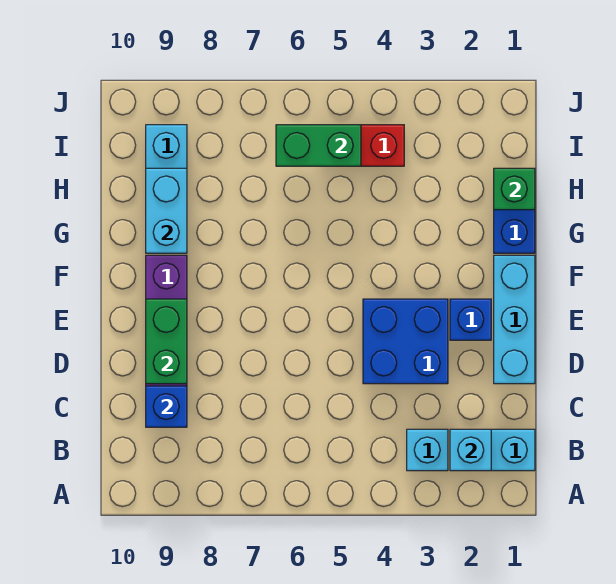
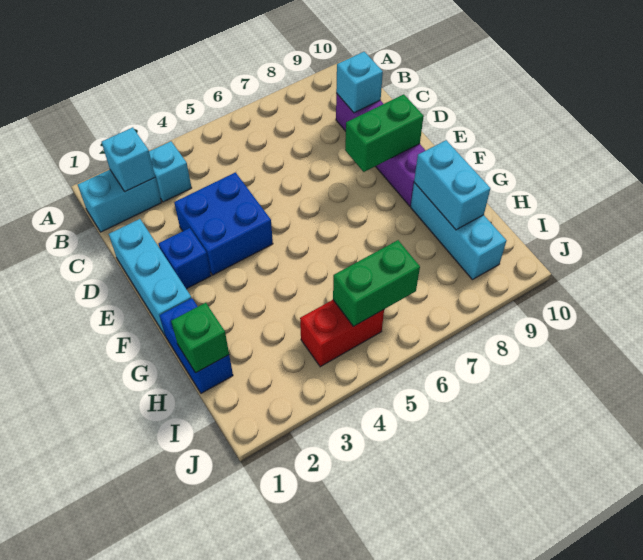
blue 1x1 brick [146,386,187,427] -> cyan 1x1 brick [336,52,383,113]
green 1x2 brick [146,299,187,384] -> green 1x2 brick turned to [345,94,424,172]

